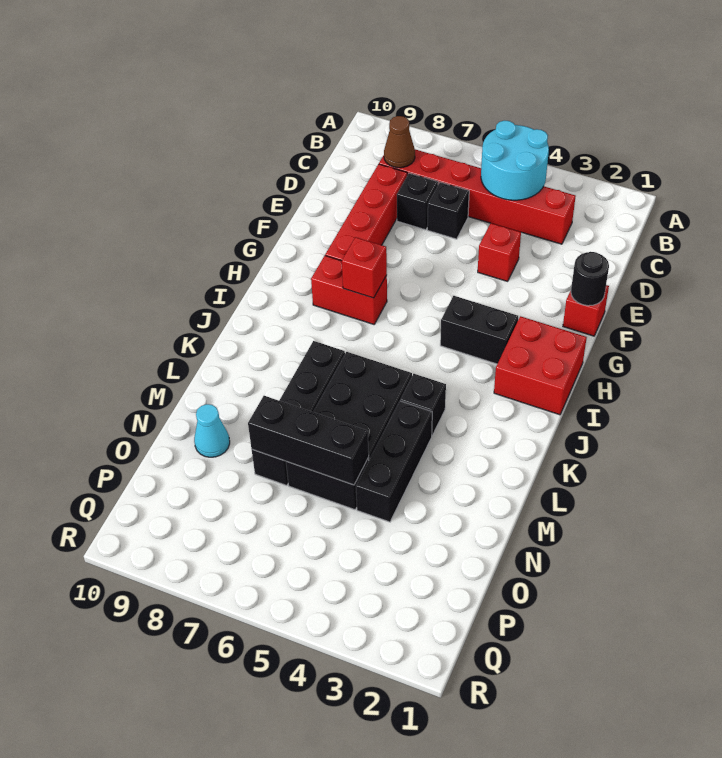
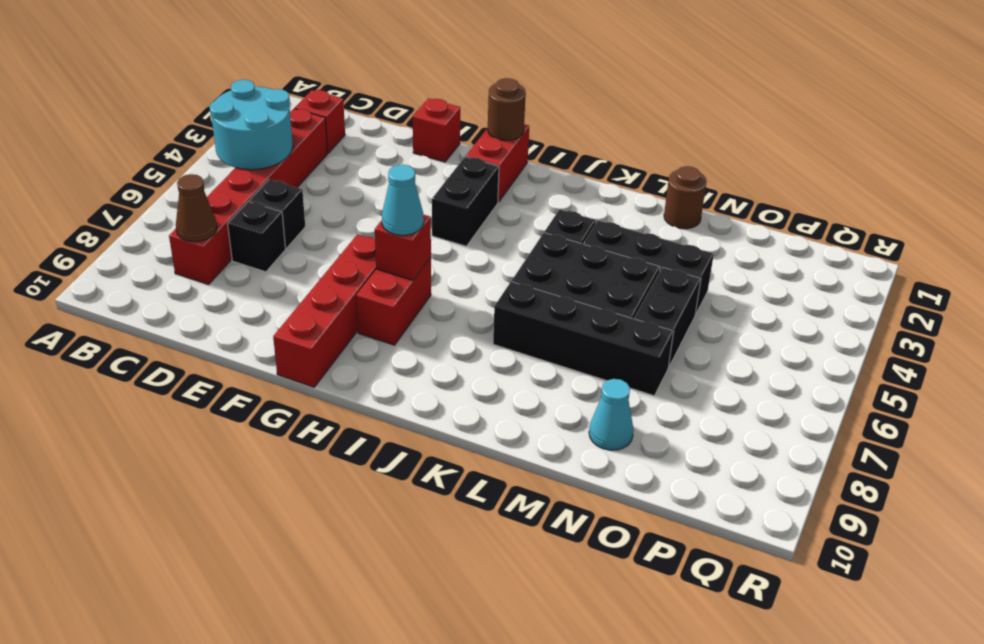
red 1x4 brick [325,164,407,261] -> red 1x4 brick turned to [273,235,376,387]
red 1x1 brick [478,223,521,281] -> red 1x1 brick moved to [295,90,345,153]
black 1x1 round brick [571,252,609,306] -> none
red 2x2 brick [494,316,587,415] -> red 1x2 brick [466,124,529,202]
none -> brown 1x1 round brick [488,78,526,141]
none -> cyan 1x1 cone [382,165,424,235]
none -> brown 1x1 round brick [664,166,707,229]
black 1x3 brick [248,396,369,485] -> none

